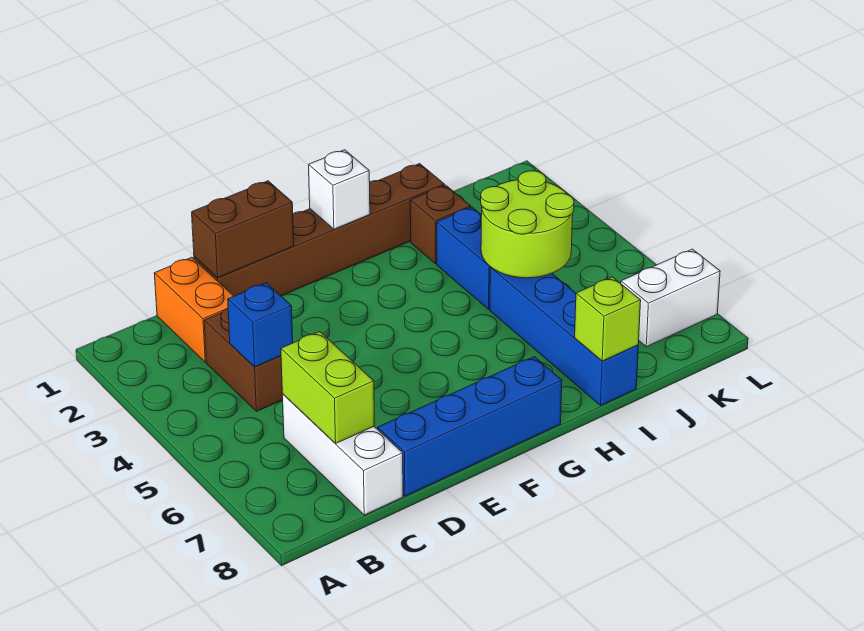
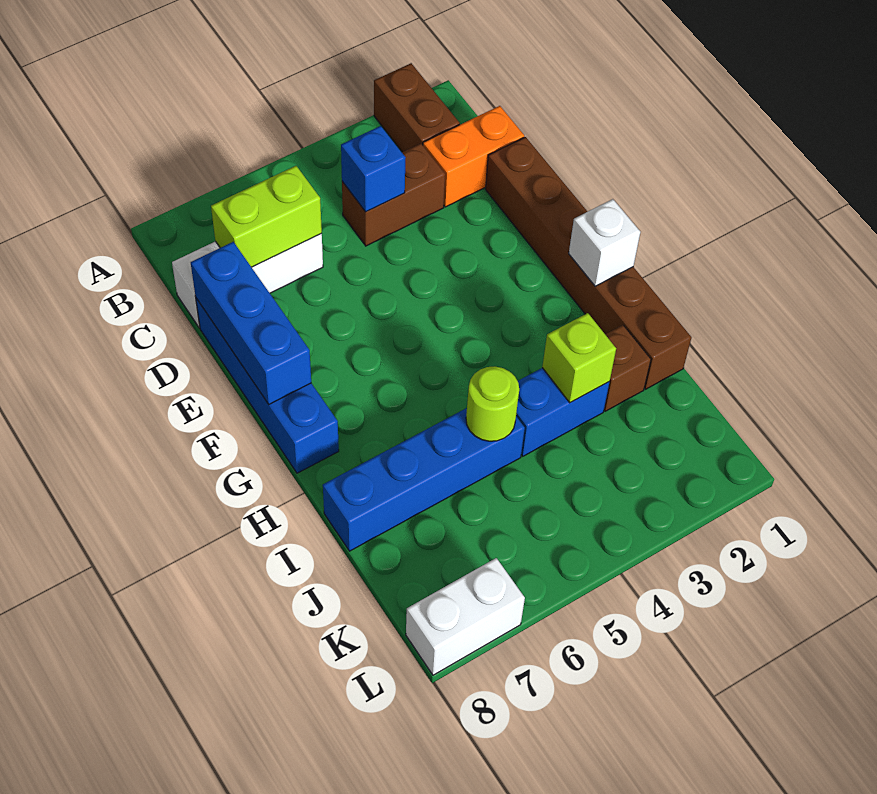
brown 1x2 brick [192,181,294,278] -> brown 1x2 brick moved to [374,63,460,152]
none -> blue 1x3 brick [191,242,311,404]
lime 2x2 round brick [481,171,574,278] -> lime 1x1 round brick [466,366,519,441]
lime 1x1 brick [575,277,641,361] -> lime 1x1 brick moved to [542,313,616,403]
white 1x2 brick [621,249,720,347] -> white 1x2 brick turned to [406,558,525,675]

